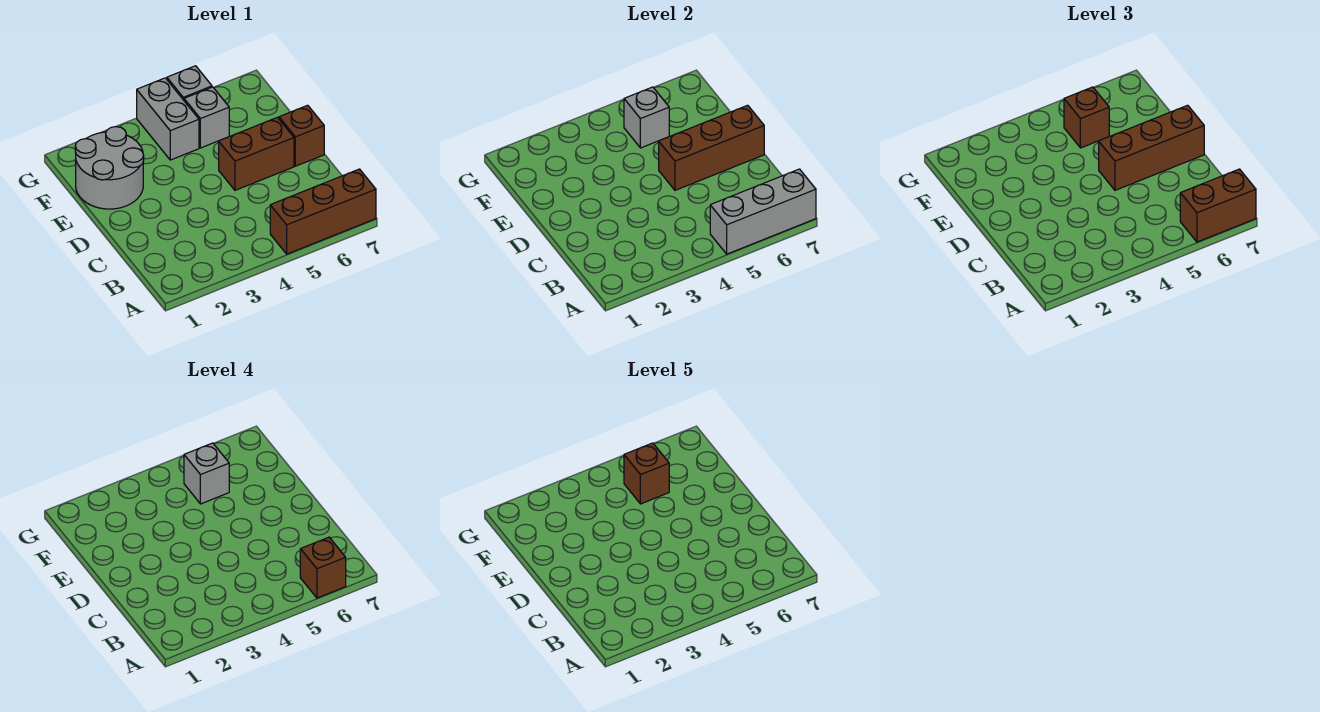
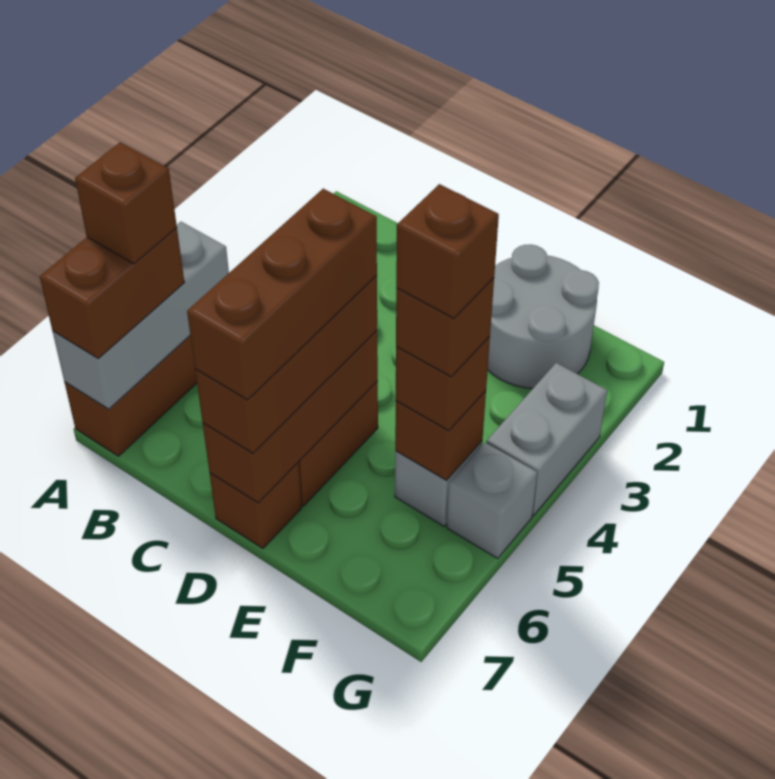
none -> brown 1x3 brick [187,189,377,400]
grey 1x2 brick [137,78,199,160] -> grey 1x2 brick turned to [487,363,607,516]
grey 1x1 brick [624,87,669,148] -> brown 1x1 brick [395,391,486,480]
grey 1x1 brick [184,443,229,504] -> brown 1x1 brick [396,278,494,377]

